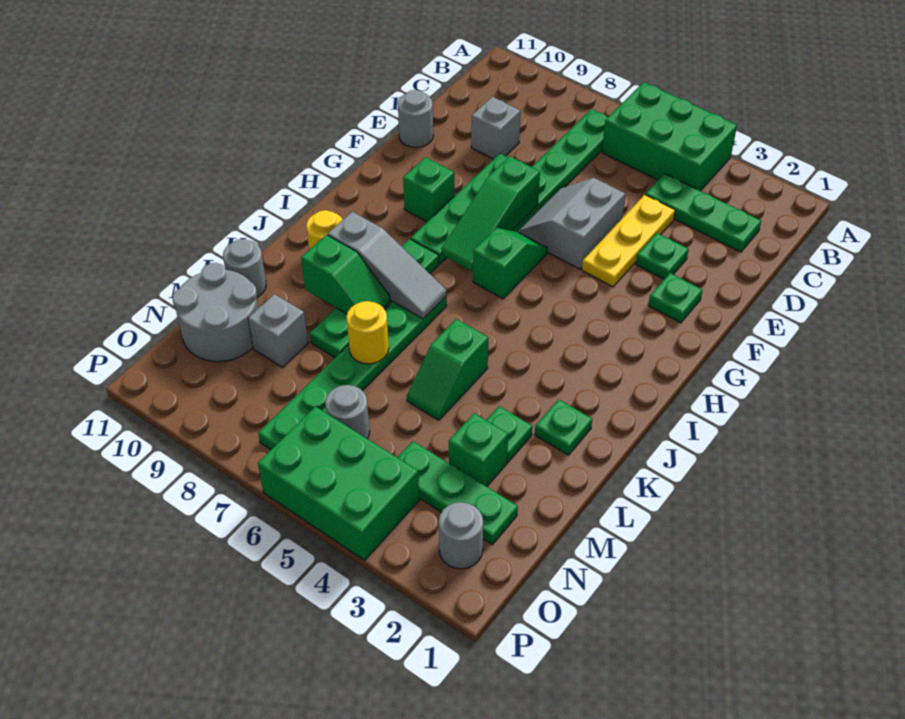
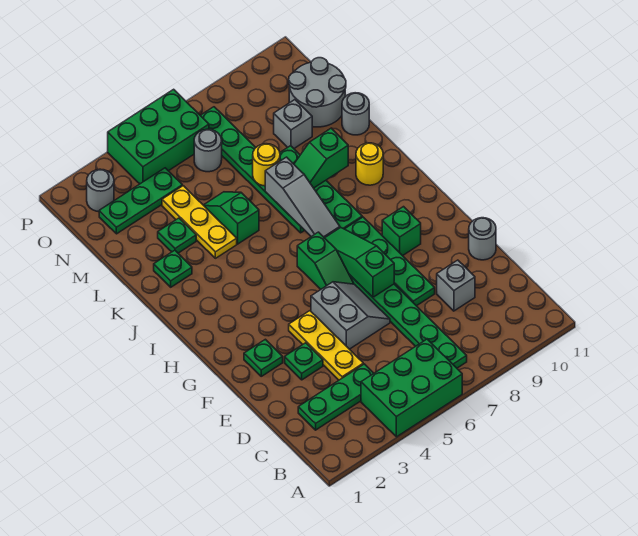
grey 1x3 slope [328,212,447,319] -> grey 1x3 slope turned to [265,157,340,238]
none -> yellow 1x3 plate [162,186,237,258]
green 1x1 brick [449,413,508,487] -> none

